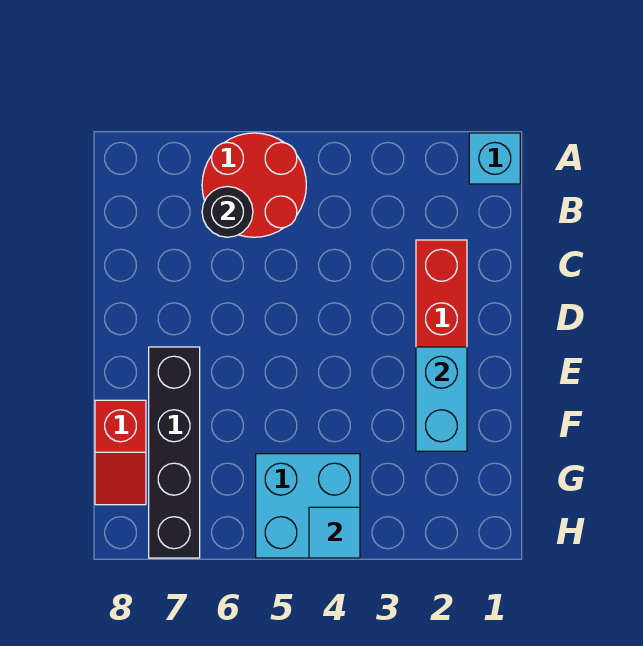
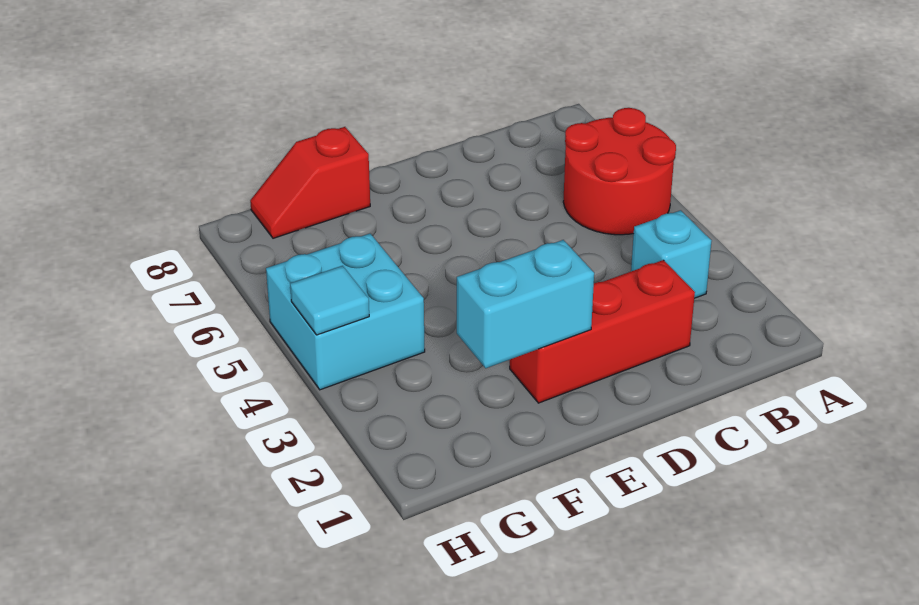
cyan 1x1 brick [469,133,520,184] -> cyan 1x1 brick moved to [631,210,711,298]
black 1x1 round brick [202,186,253,237] -> none
black 1x4 brick [149,347,200,558] -> none

